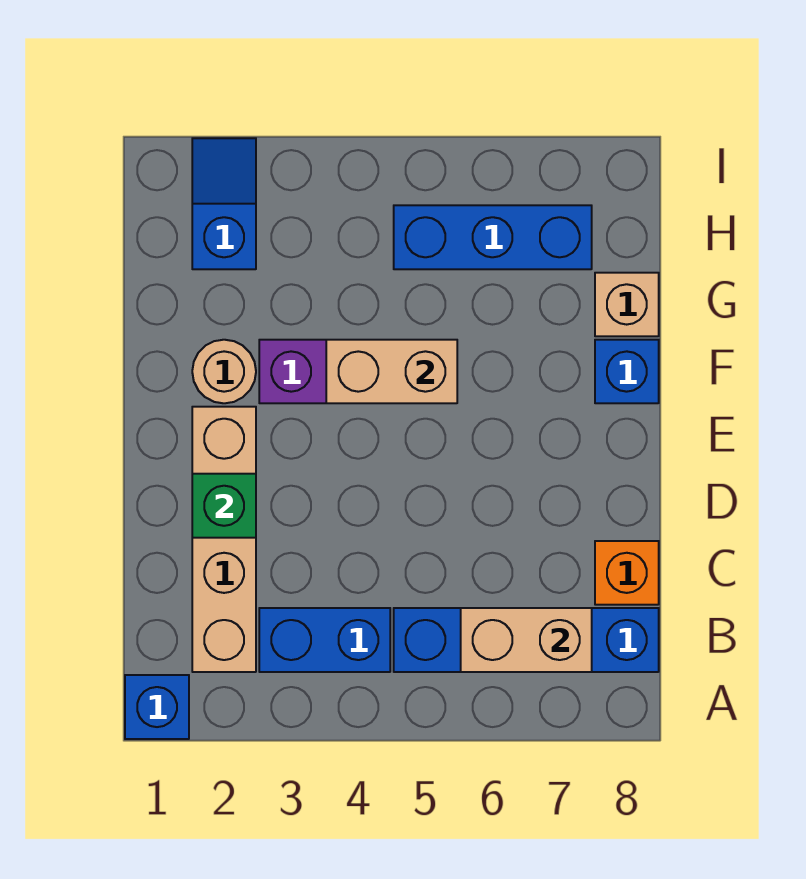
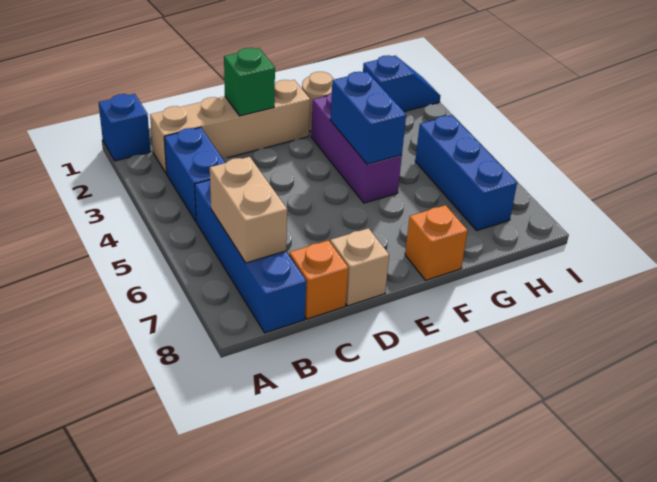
tan 1x2 brick [326,340,457,403] -> blue 1x2 brick [330,72,406,164]
blue 1x1 brick [595,340,659,403] -> orange 1x1 brick [405,205,468,280]
tan 1x1 brick [595,273,659,336] -> tan 1x1 brick moved to [330,228,389,306]

